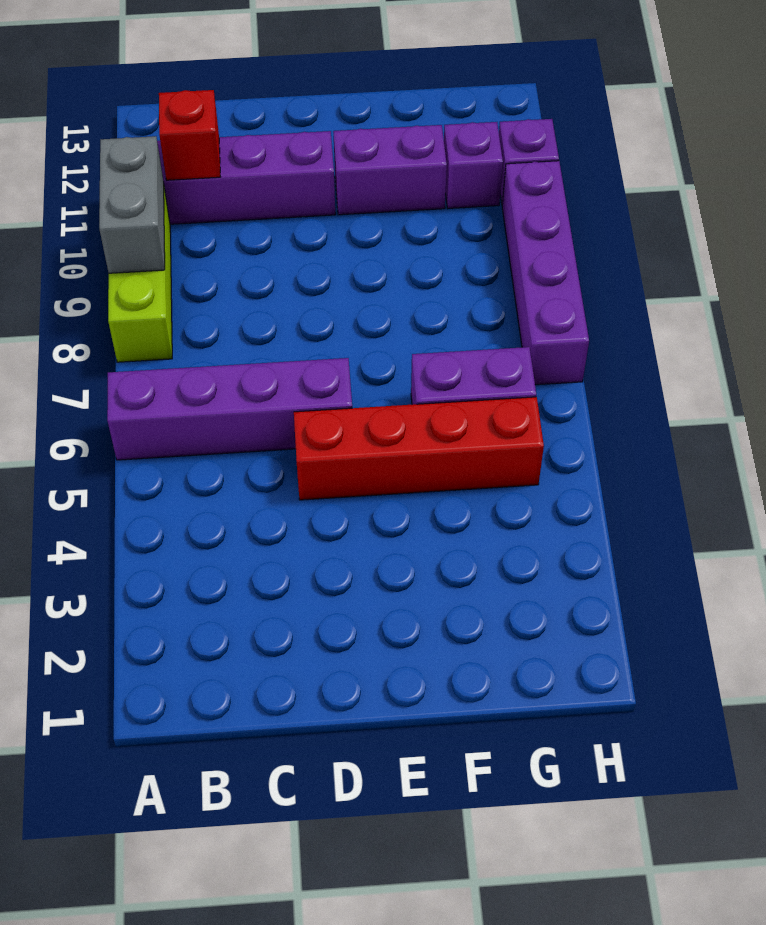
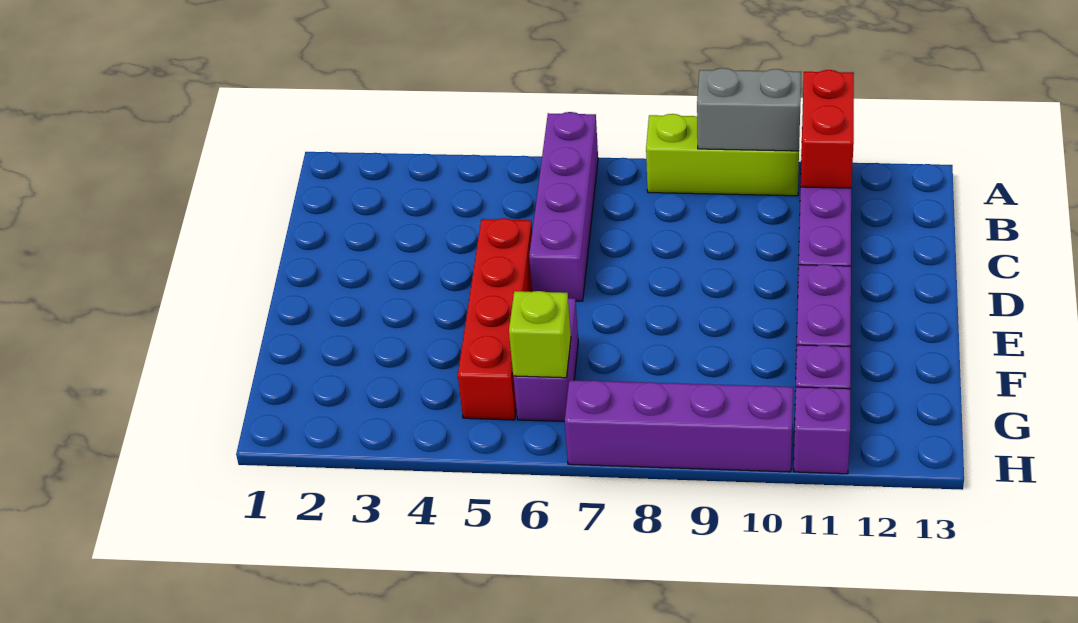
red 1x1 brick [159,90,220,180] -> red 1x2 brick [801,70,854,188]
none -> lime 1x1 brick [509,291,571,378]

